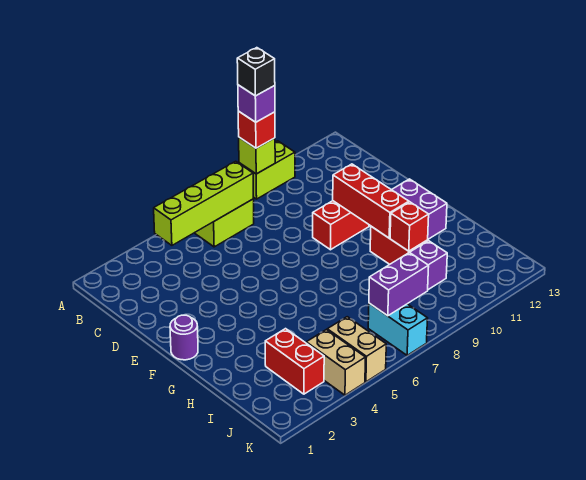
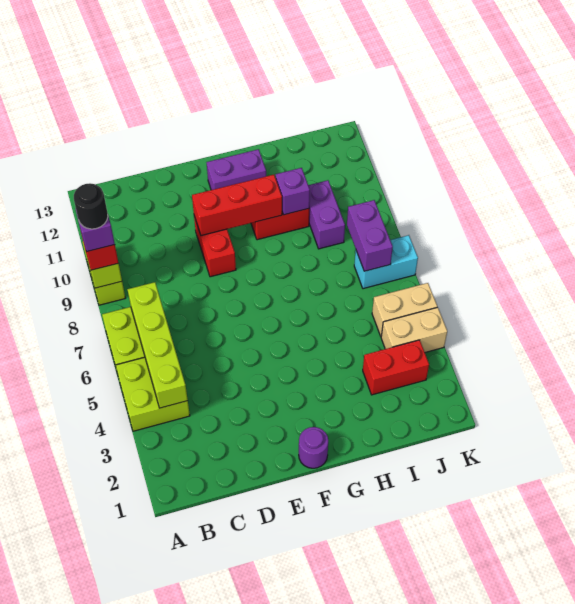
none -> lime 2x2 brick [116,357,190,431]
black 1x1 brick [237,48,275,96] -> black 1x1 round brick [74,183,108,229]
red 1x1 brick [390,202,429,251] -> purple 1x1 brick [276,168,310,215]

